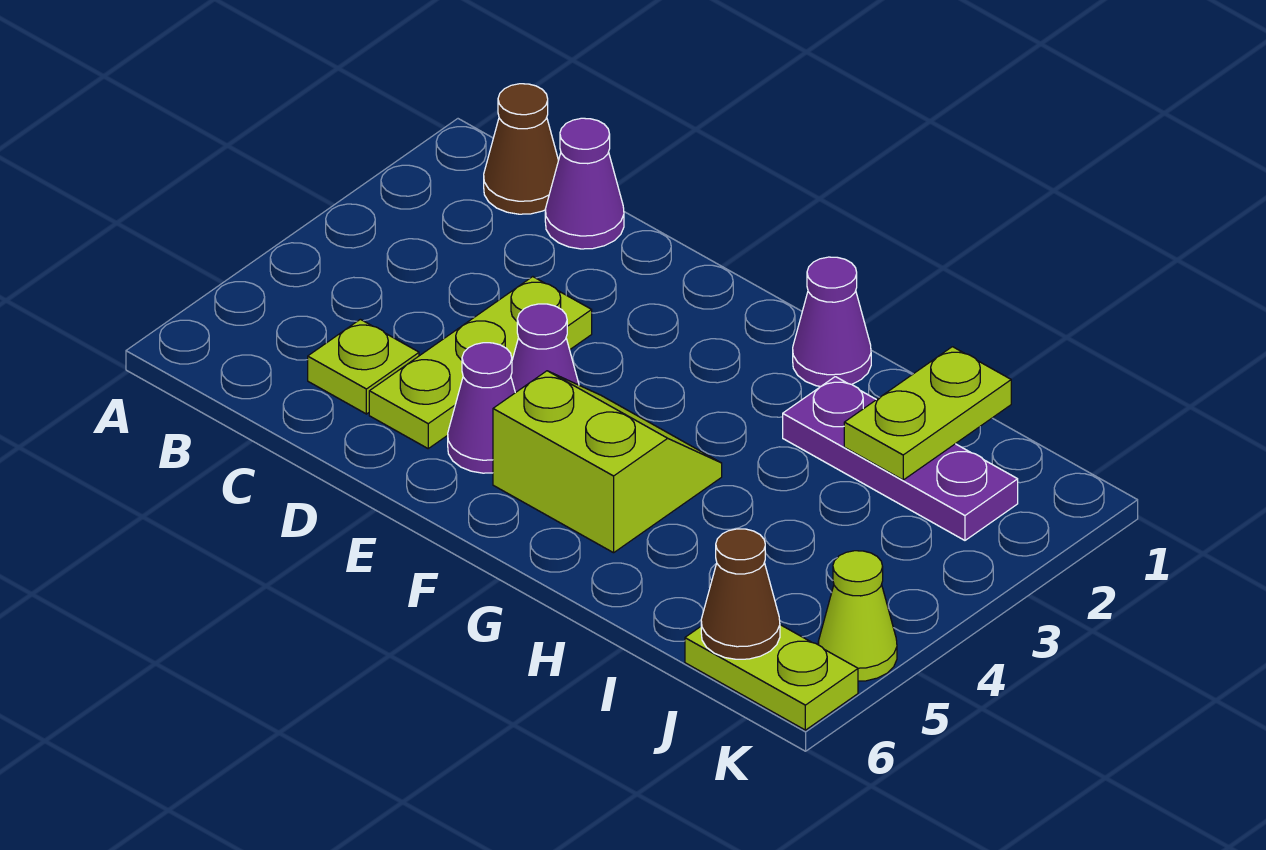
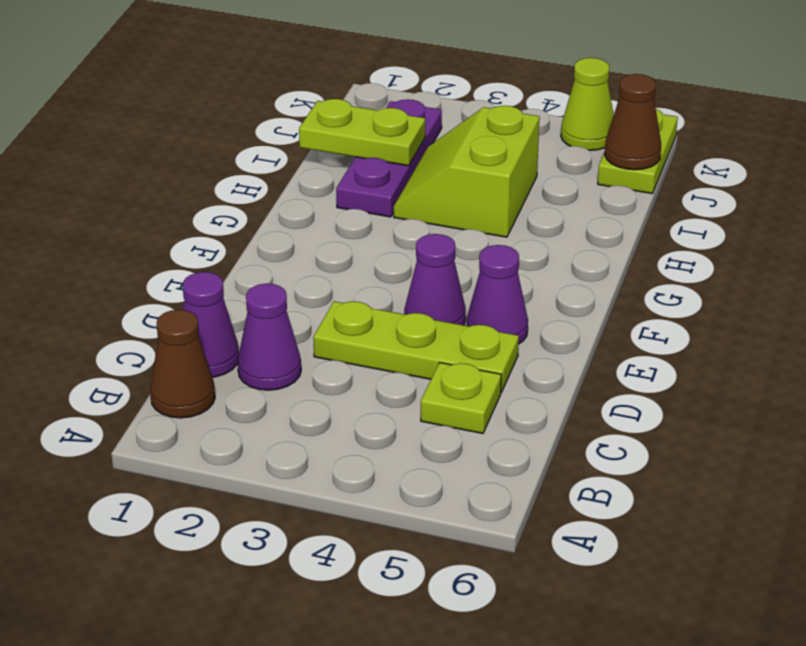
lime 2x2 slope [493,371,722,553] -> lime 2x2 slope moved to [394,106,540,237]
purple 1x1 cone [793,257,871,387] -> purple 1x1 cone moved to [238,284,301,390]

